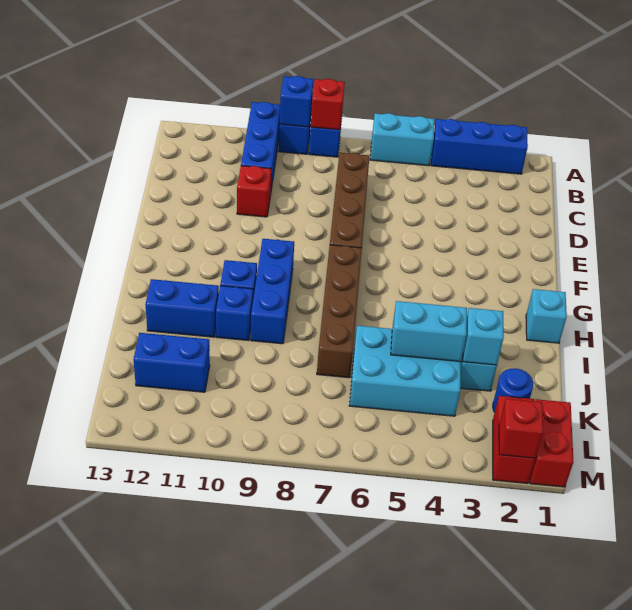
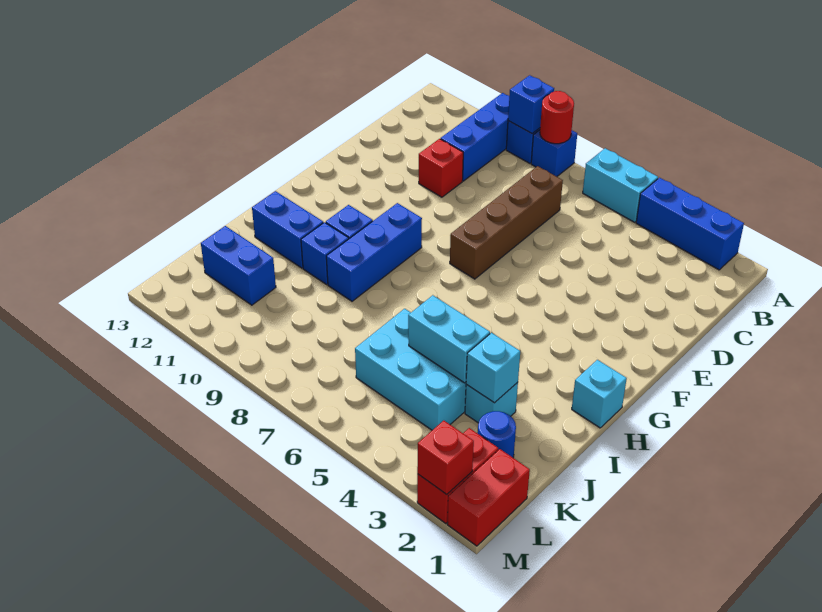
red 1x1 brick [311,79,345,130] -> red 1x1 round brick [540,91,574,144]
brown 1x4 brick [317,245,362,378] -> none

